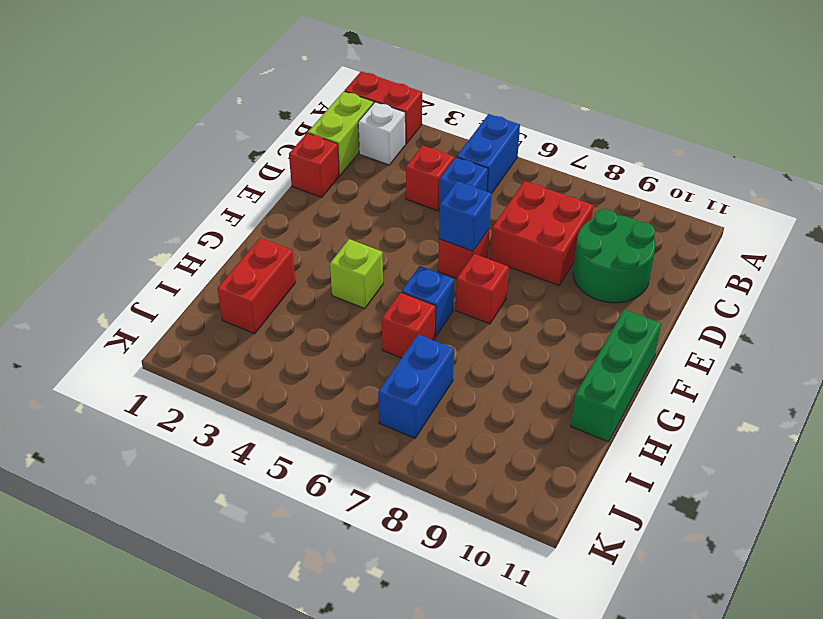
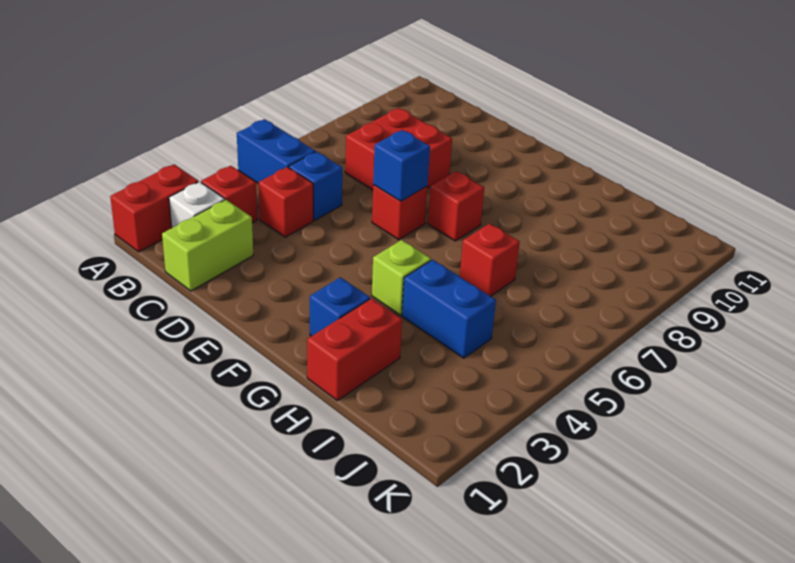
lime 1x2 brick [308,91,374,175] -> lime 1x2 brick turned to [162,200,253,291]
green 2x2 round brick [573,209,655,303] -> none
red 1x1 brick [289,133,339,197] -> red 1x1 brick moved to [201,166,257,223]
green 1x3 brick [571,309,661,442] -> none
blue 1x1 brick [401,266,454,337] -> blue 1x1 brick moved to [310,277,370,336]
red 1x2 brick [217,238,295,334] -> red 1x2 brick turned to [307,298,402,401]
blue 1x2 brick [378,334,454,438] -> blue 1x2 brick moved to [402,260,496,358]

